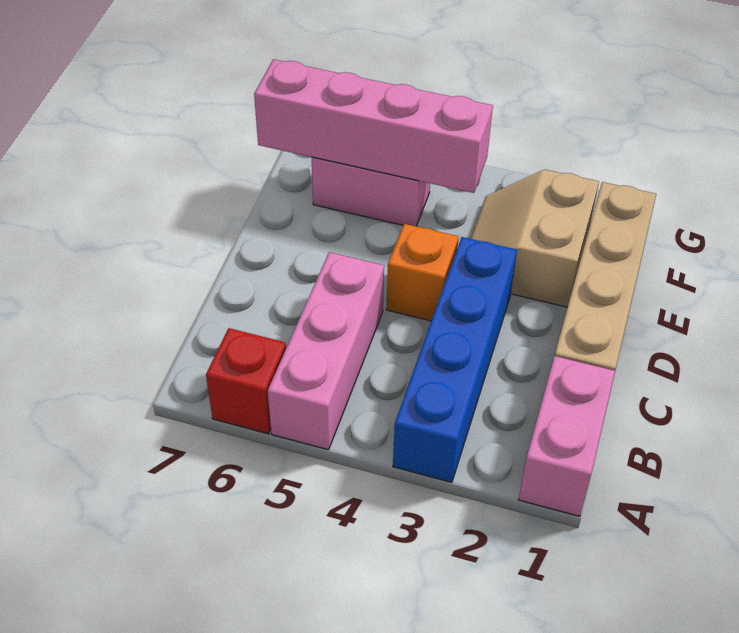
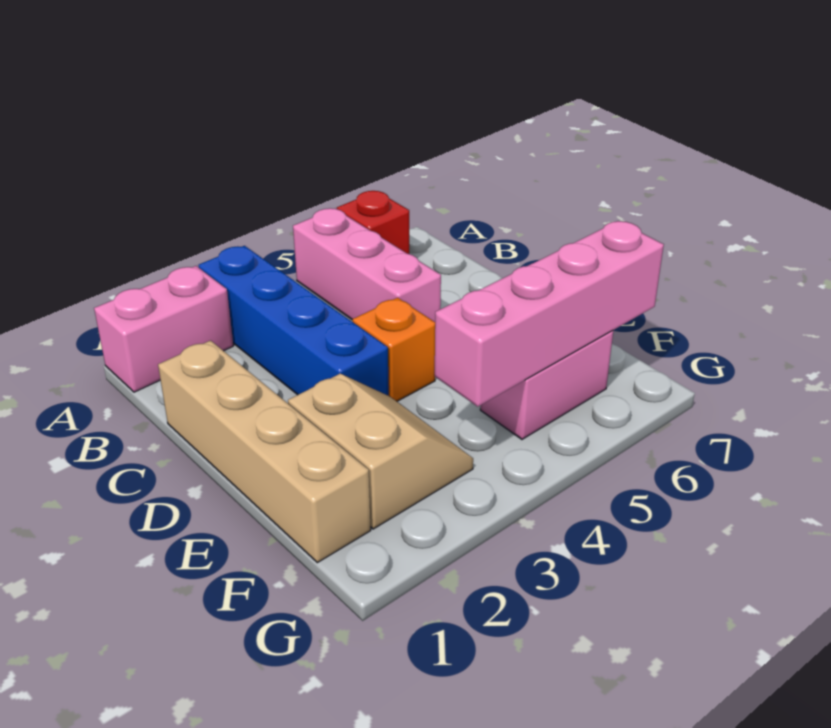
pink 1x2 brick [519,356,615,516] -> pink 1x2 brick turned to [94,266,233,392]

